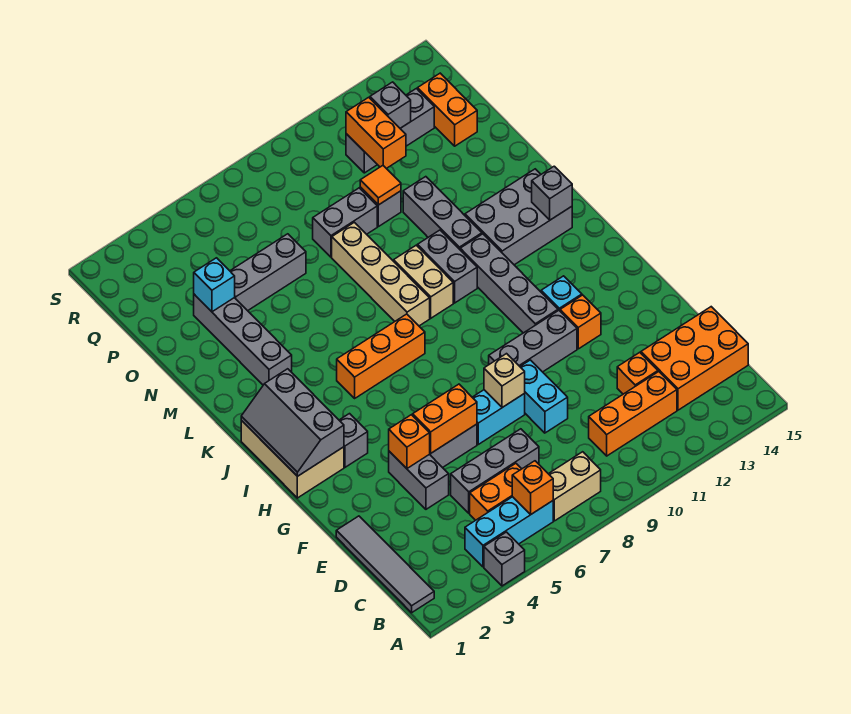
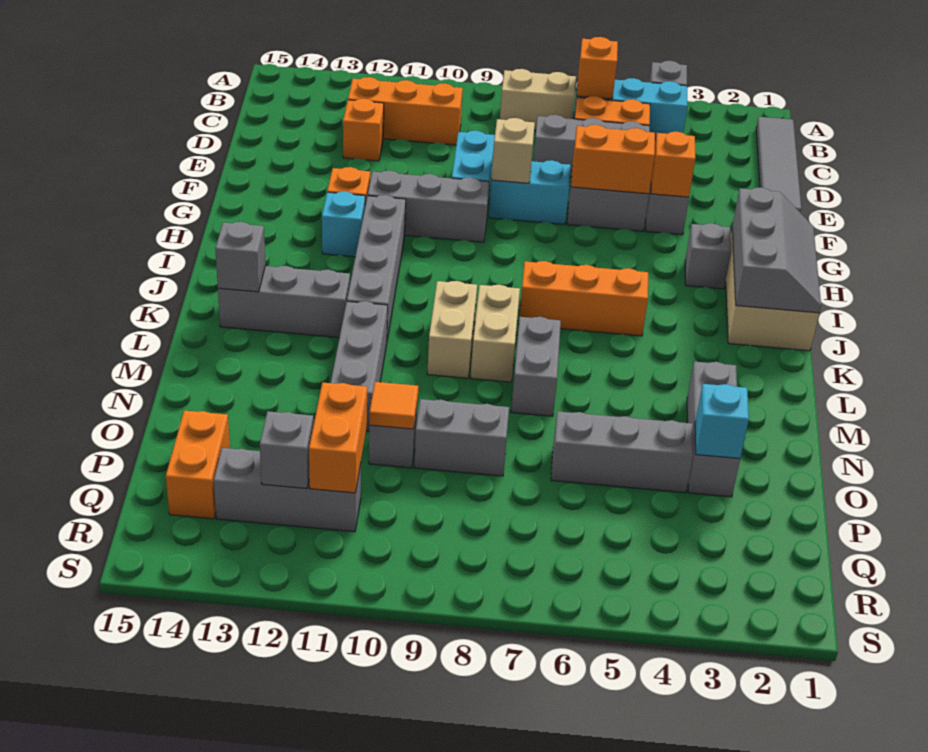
orange 2x3 brick [641,307,748,410] -> none
tan 1x4 brick [332,222,430,326] -> tan 1x2 brick [471,285,520,382]
grey 1x2 brick [417,230,477,303] -> grey 1x2 brick moved to [511,317,561,416]
grey 2x3 brick [465,169,572,265] -> grey 1x3 brick [218,266,350,338]
grey 1x4 brick [194,294,292,385] -> grey 1x3 brick [687,362,740,497]

